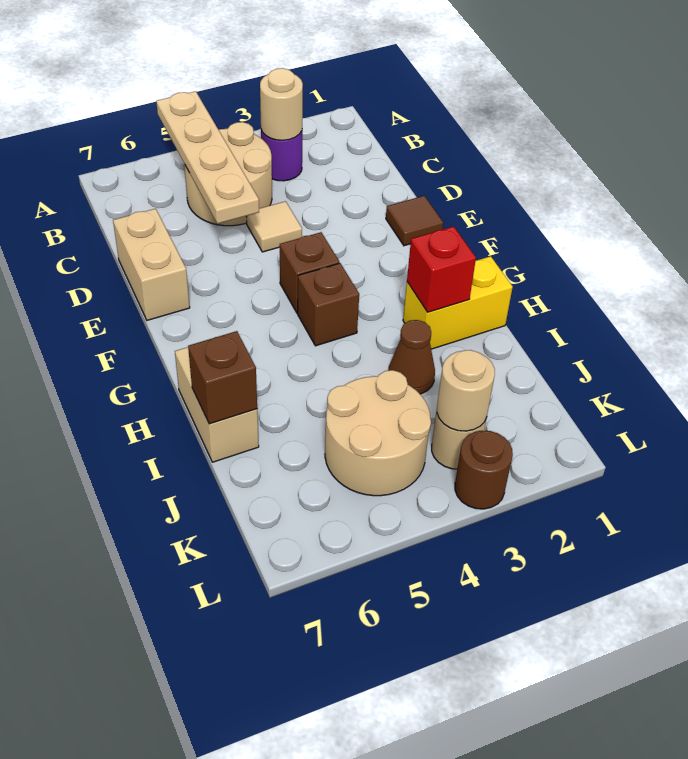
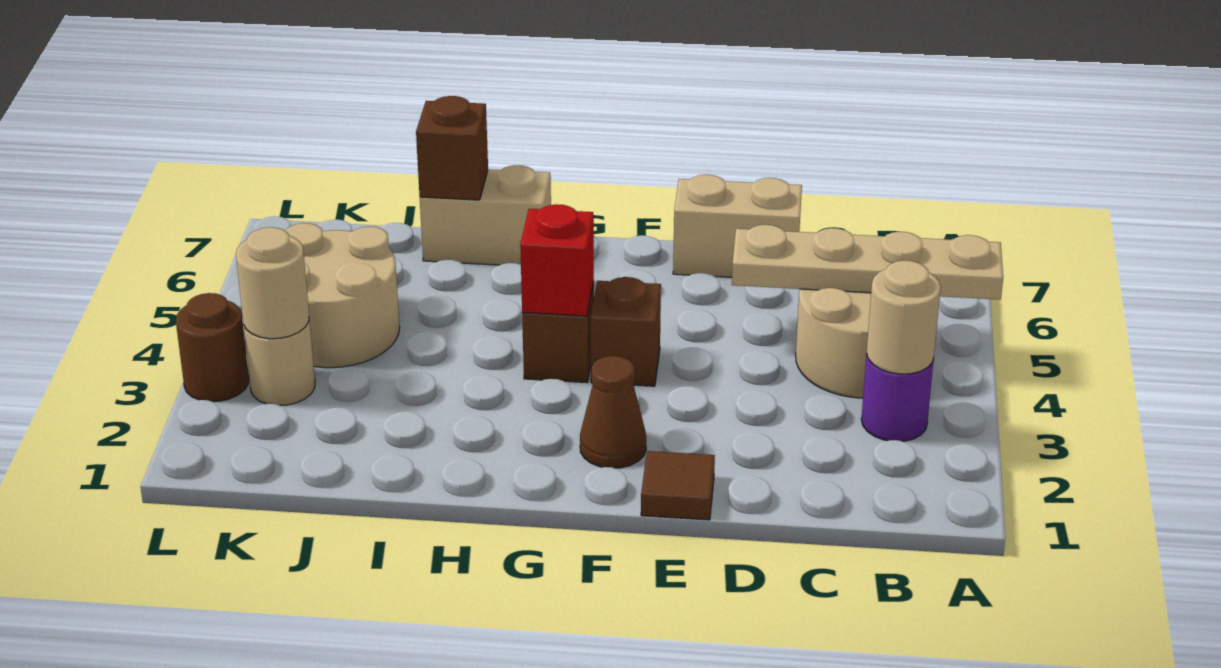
tan 1x1 tile [246,201,302,252] -> none
yellow 1x2 brick [403,256,513,349] -> none
red 1x1 brick [407,226,476,312] -> red 1x1 brick moved to [520,204,594,316]
brown 1x1 cone [389,320,435,394] -> brown 1x1 cone moved to [580,356,646,468]

